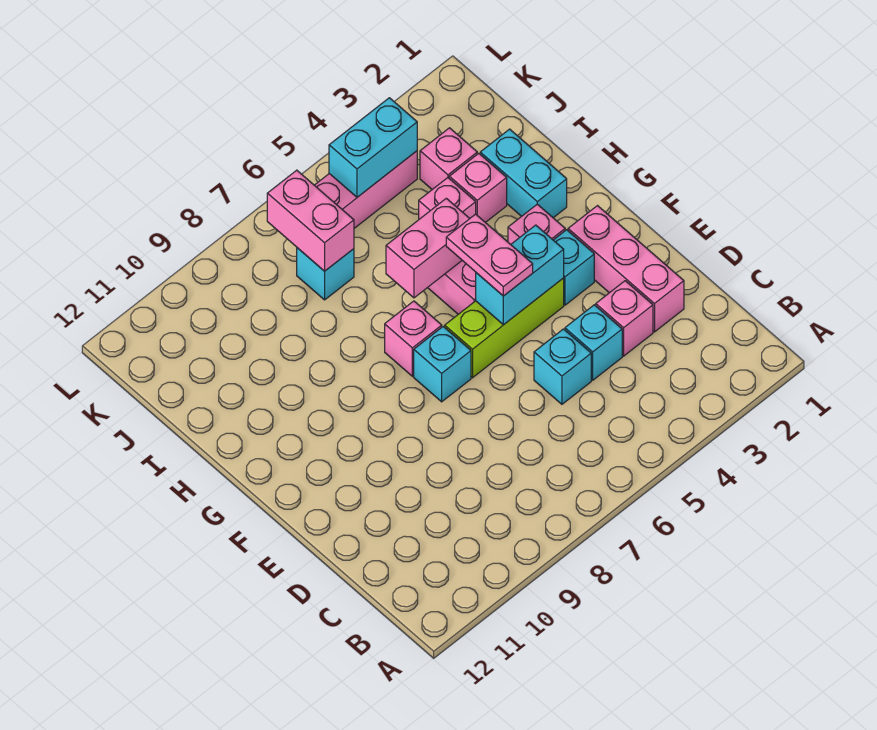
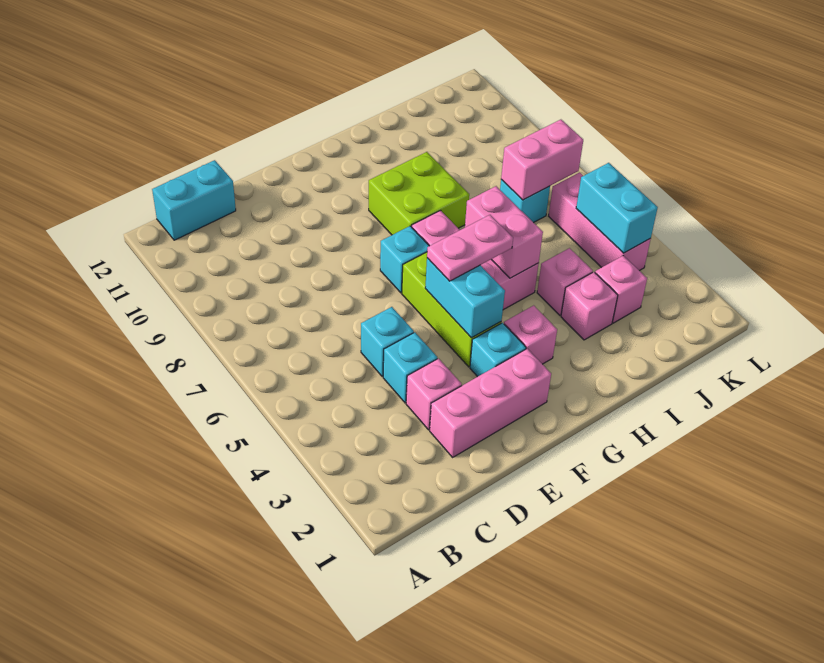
none -> lime 2x2 brick [369,152,469,235]
cyan 1x2 brick [480,129,567,218] -> cyan 1x2 brick moved to [152,160,236,240]

